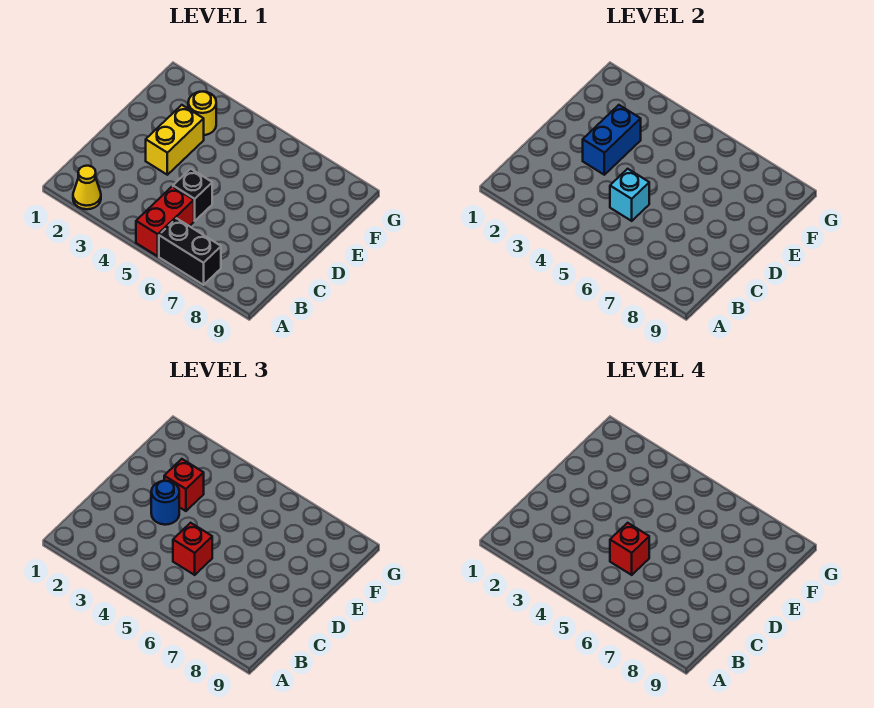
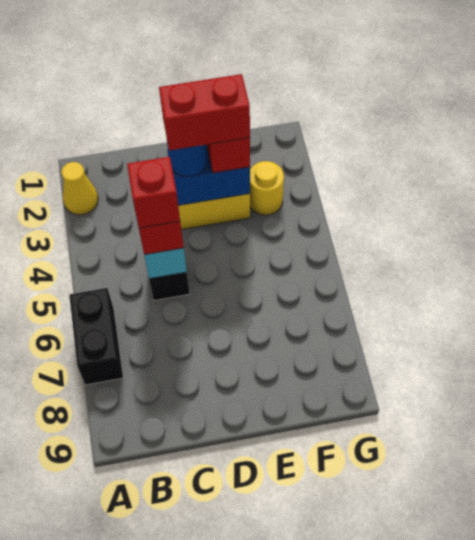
red 1x2 brick [136,187,194,256] -> red 1x2 brick moved to [159,74,250,151]

